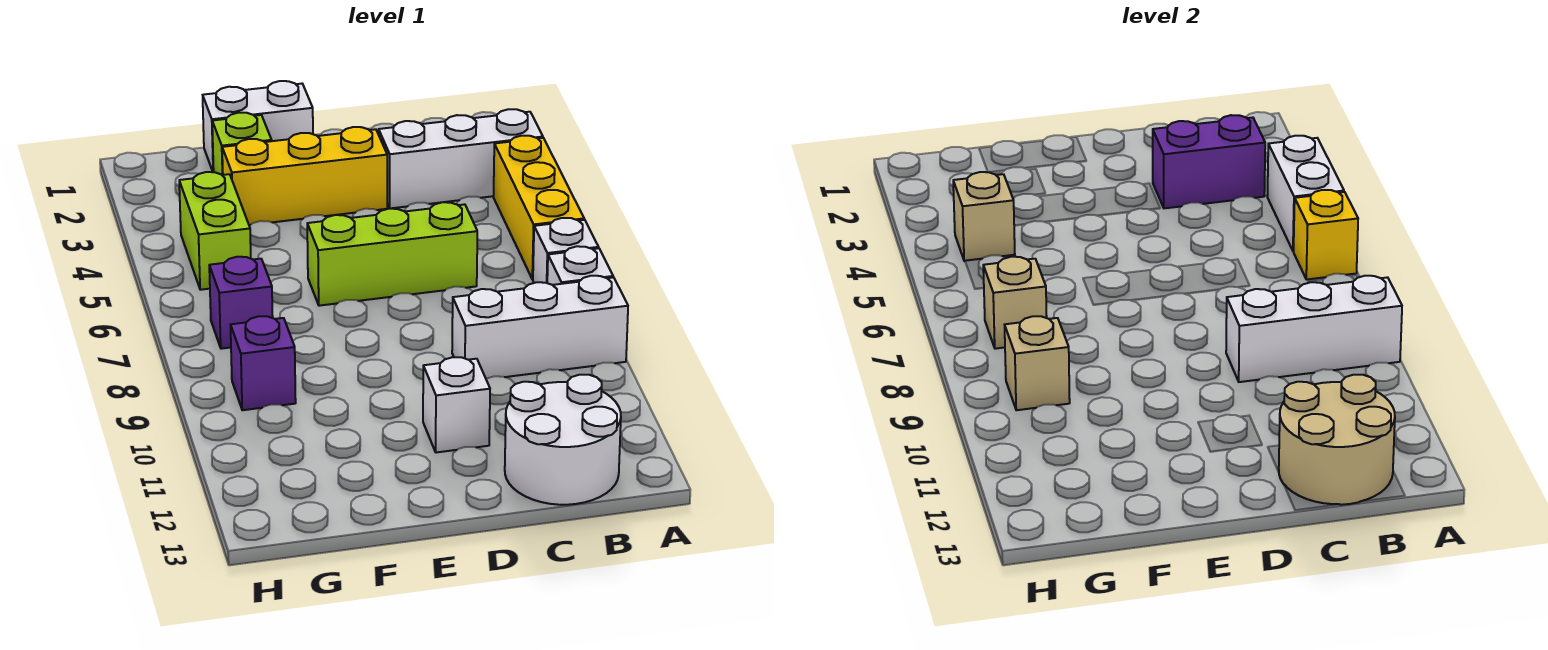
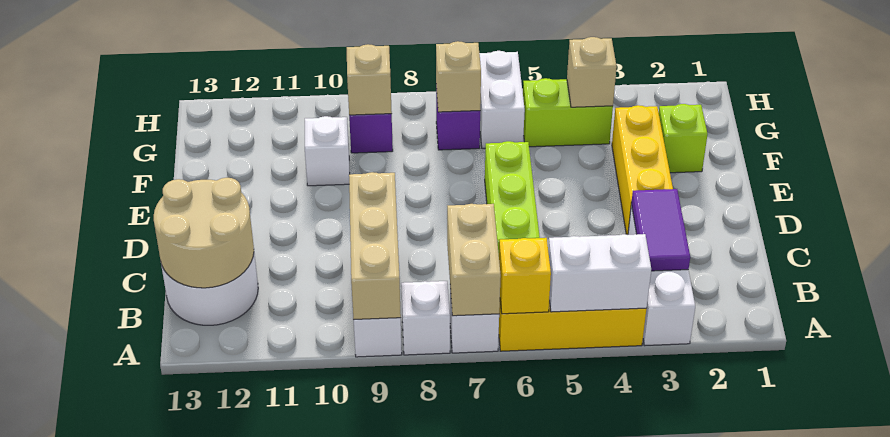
none -> tan 1x2 brick [447,204,501,316]
white 1x3 brick [1226,276,1402,382] -> tan 1x3 brick [349,172,401,319]
purple 1x2 brick [1153,115,1265,208] -> purple 1x2 tile [631,189,690,271]
white 1x1 brick [423,357,490,452] -> white 1x1 brick moved to [305,116,350,186]
white 1x2 brick [203,81,313,172] -> white 1x2 brick moved to [479,51,525,148]

